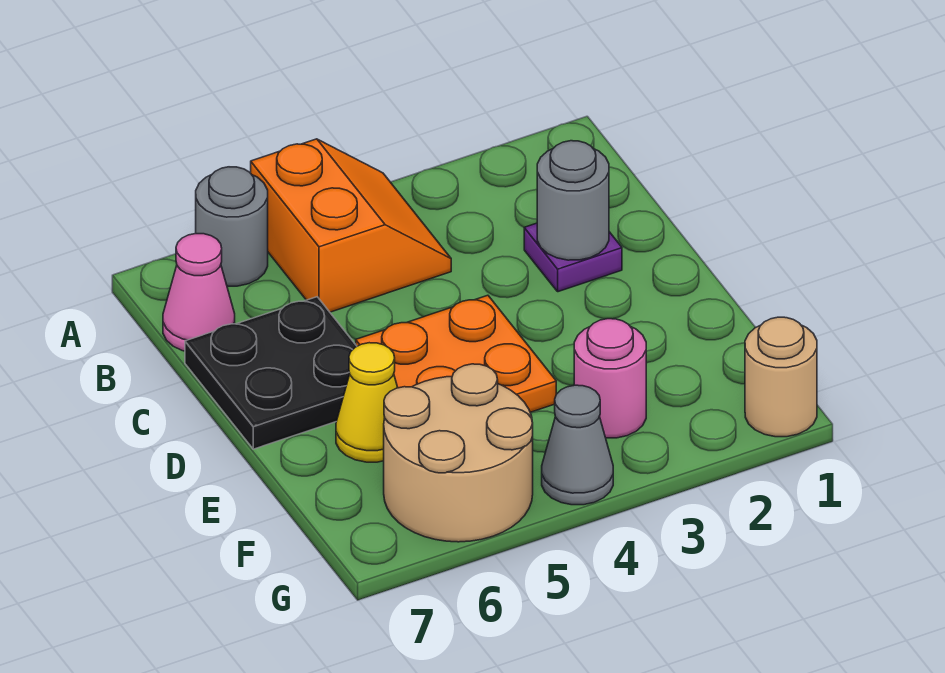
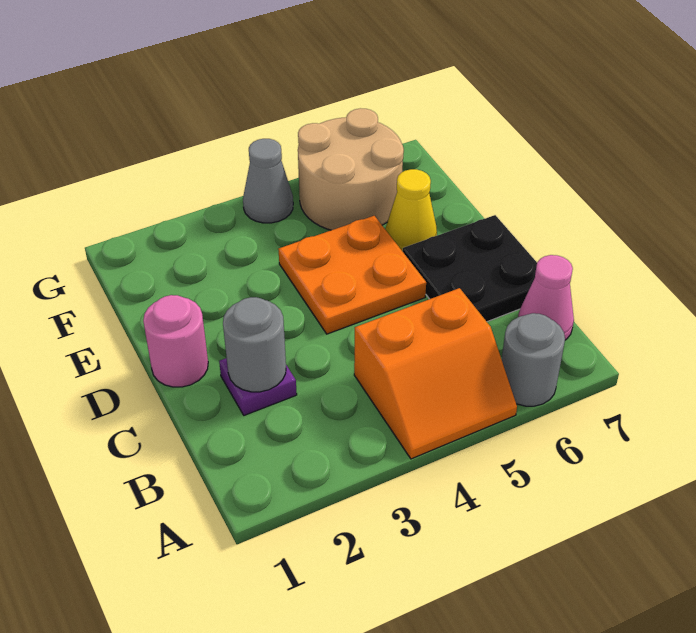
orange 2x2 slope [251,139,451,312] -> orange 2x2 slope turned to [354,288,517,459]
pink 1x1 round brick [574,319,646,438] -> pink 1x1 round brick moved to [143,295,208,387]
tan 1x1 round brick [745,317,817,437] -> none

